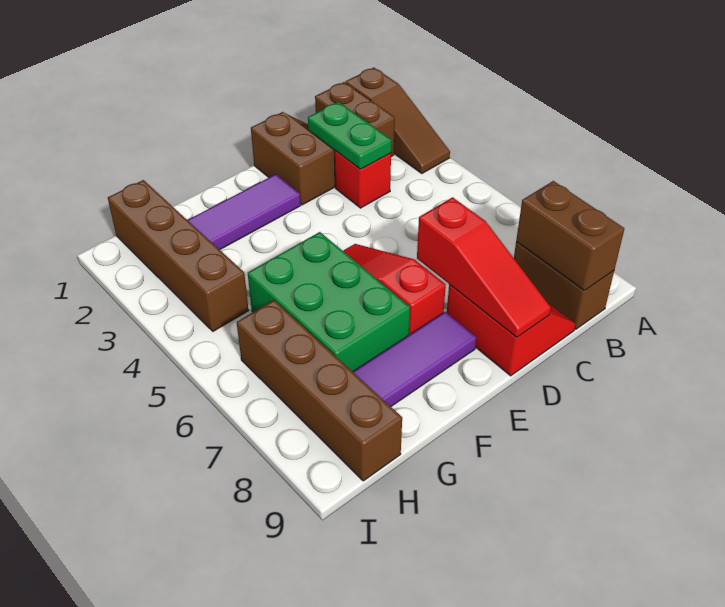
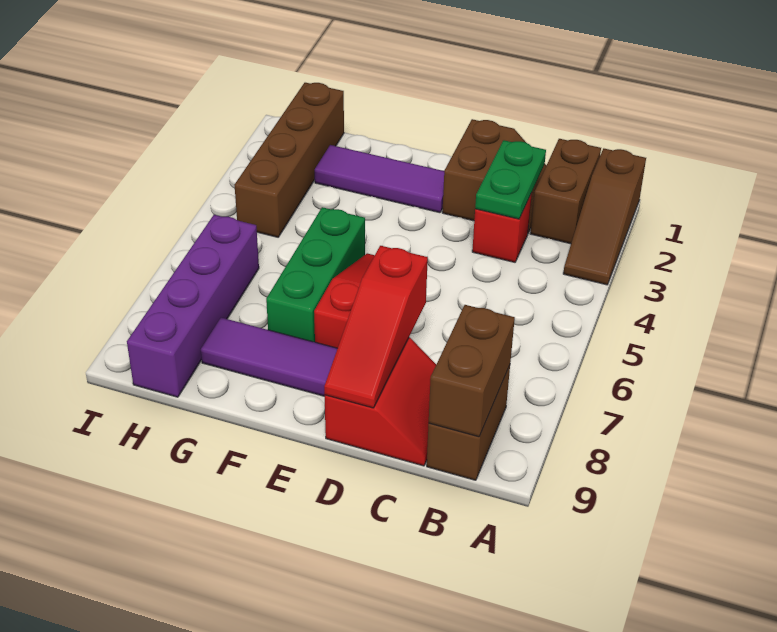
green 2x3 brick [248,232,410,372] -> green 1x3 brick [266,207,365,342]
brown 1x4 brick [237,300,402,481] -> purple 1x4 brick [127,215,259,397]

